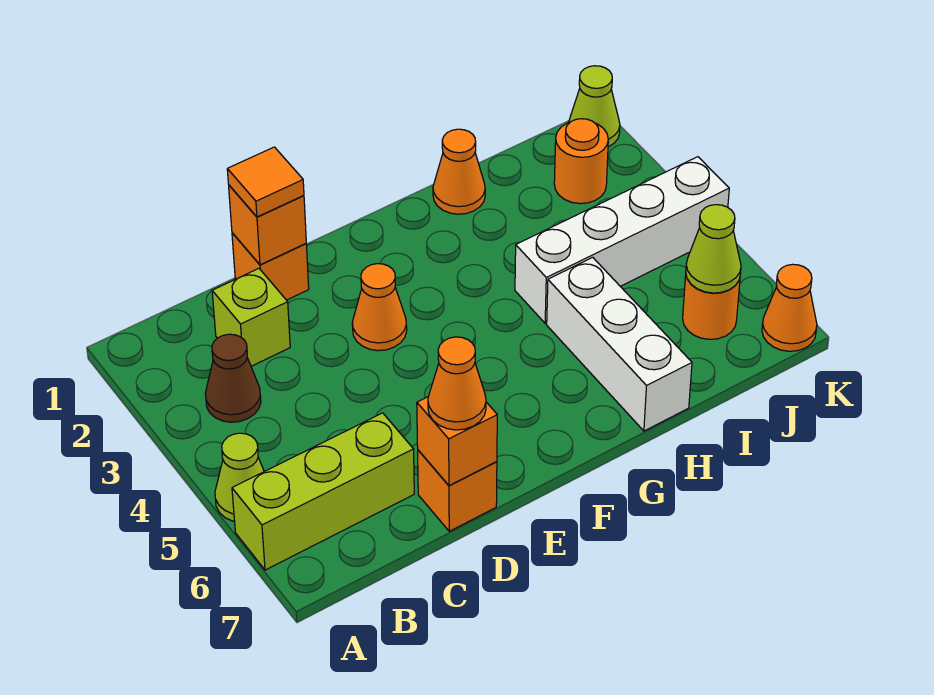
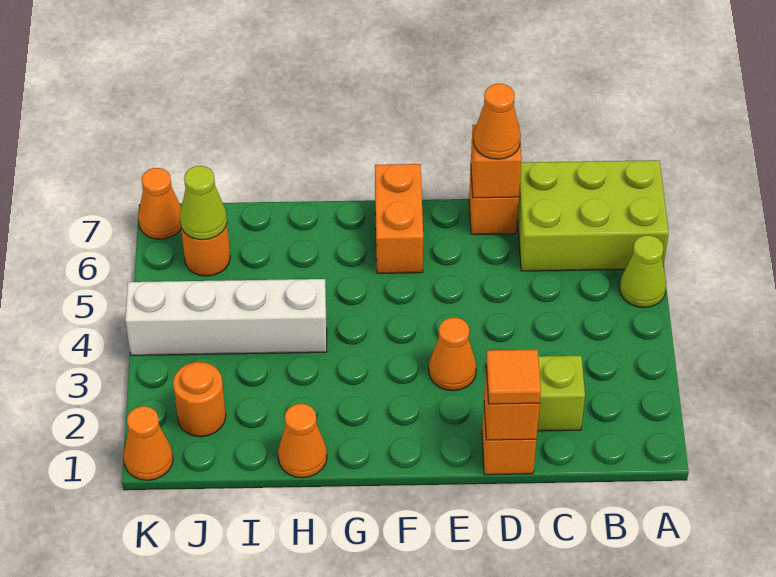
lime 1x3 brick [232,413,414,570] -> lime 2x3 brick [517,160,669,271]
brown 1x1 cone [205,334,261,422] -> none
none -> orange 1x2 brick [375,164,423,273]
white 1x3 brick [547,257,692,431] -> none
lime 1x1 cone [569,66,620,147] -> orange 1x1 cone [123,406,173,480]

